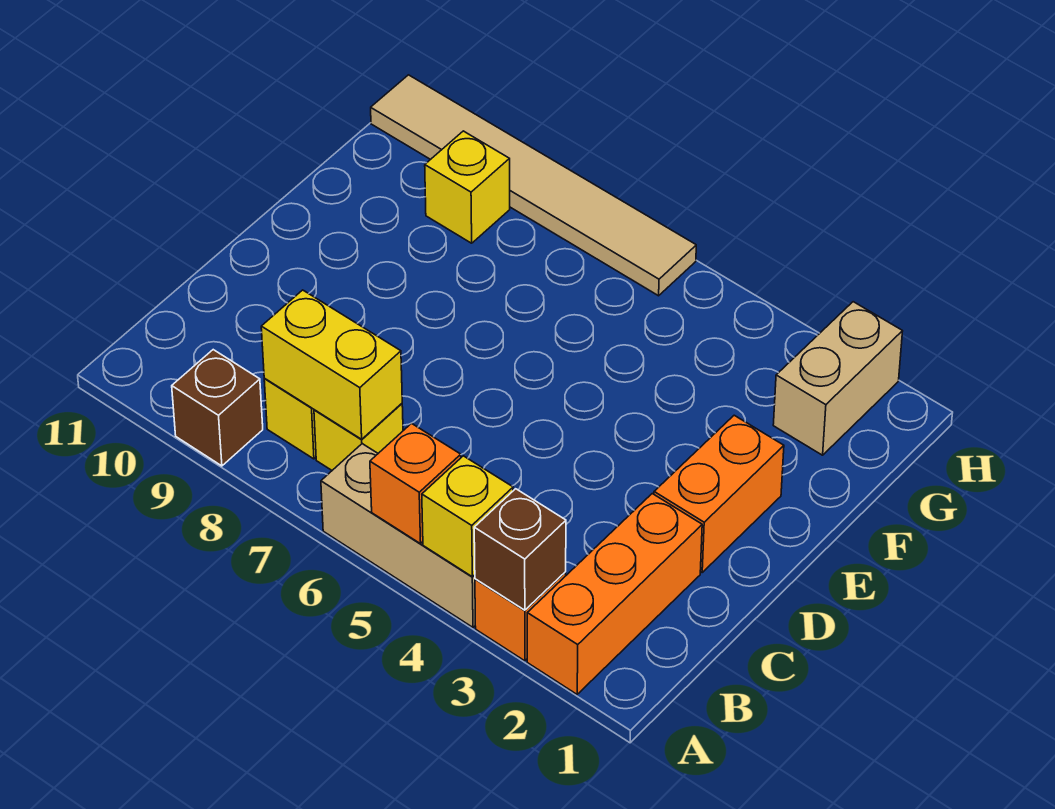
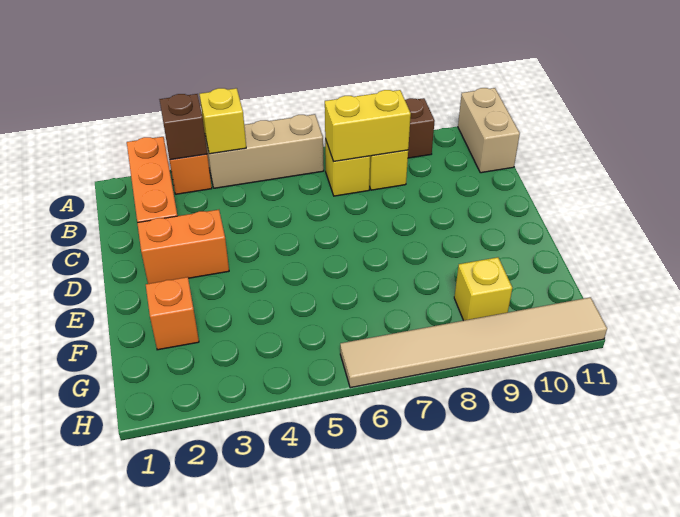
orange 1x1 brick [370,423,461,544] -> orange 1x1 brick moved to [146,277,199,350]
orange 1x2 brick [654,415,784,572] -> orange 1x2 brick turned to [137,210,229,284]
tan 1x2 brick [773,302,903,455] -> tan 1x2 brick moved to [458,88,520,173]

